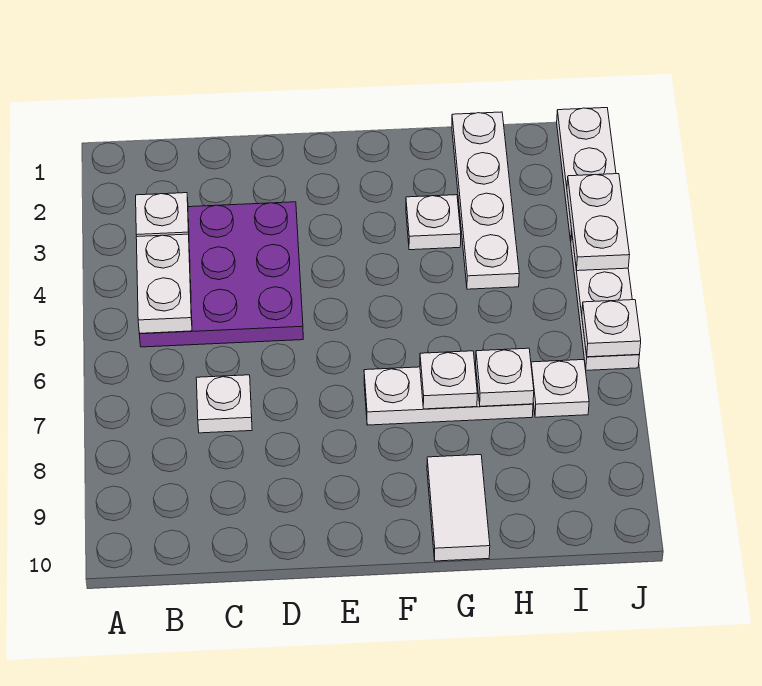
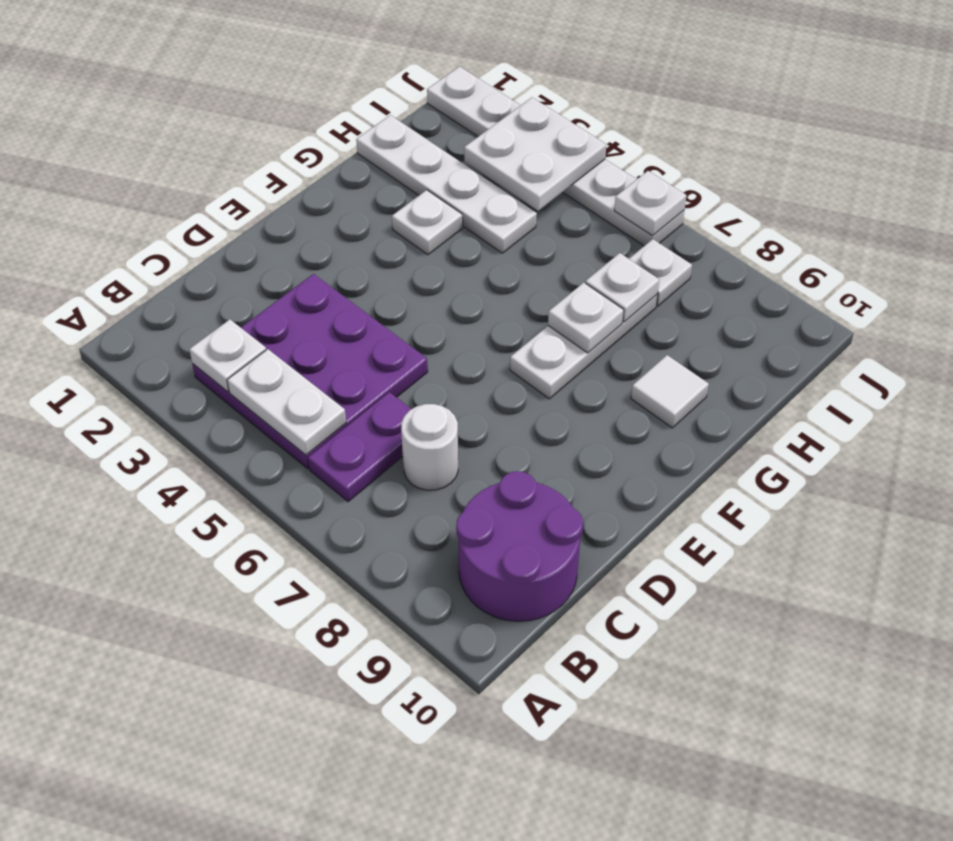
none -> purple 1x2 plate [308,392,411,502]
none -> purple 2x2 round brick [456,471,583,621]
white 1x1 plate [196,375,252,433] -> white 1x1 round brick [401,404,458,490]
white 1x2 tile [427,455,490,561] -> white 1x1 tile [631,355,709,428]
white 1x2 plate [567,174,629,271] -> white 2x2 plate [464,97,606,211]

